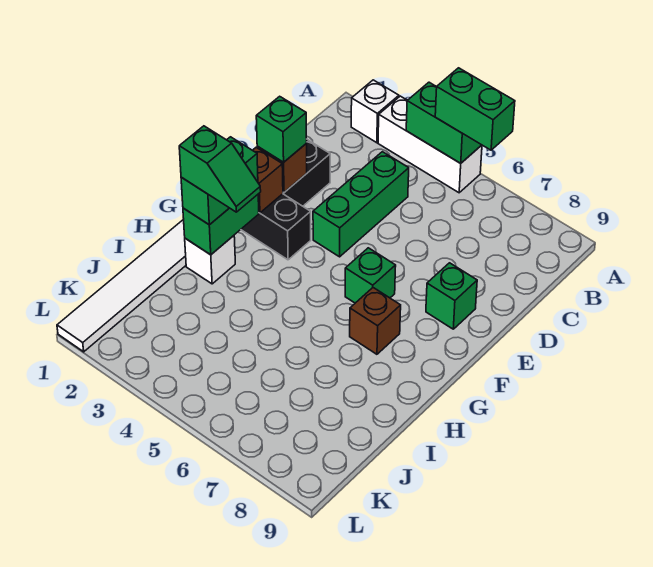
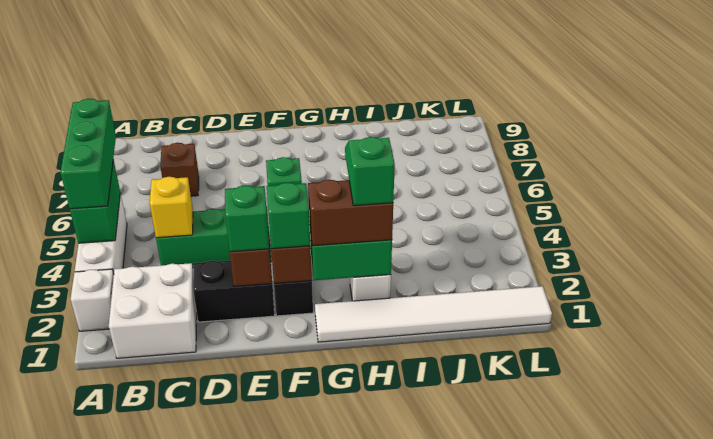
green 1x2 brick [435,68,515,150] -> green 1x3 brick [60,99,116,209]
none -> white 2x2 brick [109,263,197,358]
none -> yellow 1x1 brick [150,177,193,238]
green 1x1 brick [426,263,477,329] -> green 1x1 brick moved to [267,183,310,249]
green 1x2 brick [181,137,258,225] -> brown 1x2 brick [308,180,393,246]
brown 1x1 brick [350,288,401,354] -> brown 1x1 brick moved to [160,143,199,196]

